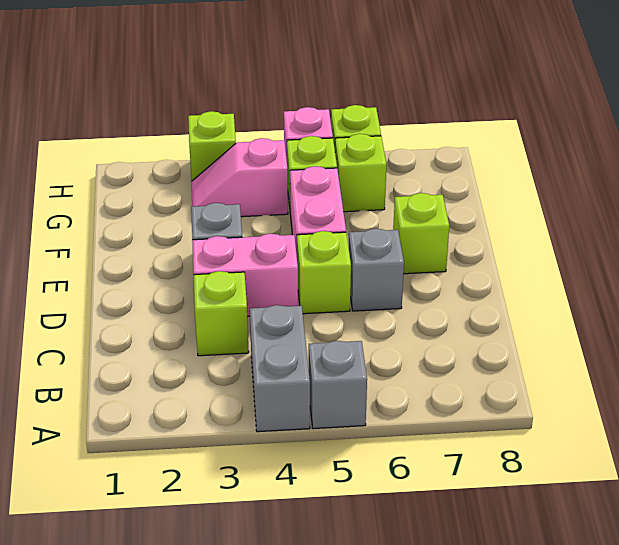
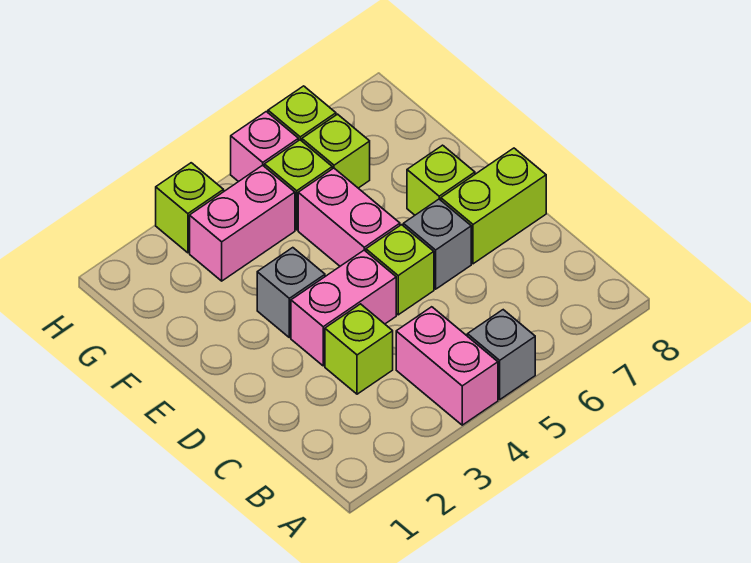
grey 1x2 brick [250,305,310,432] -> pink 1x2 brick [396,307,498,425]
none -> lime 1x2 brick [441,148,546,264]
pink 1x2 slope [192,138,288,217] -> pink 1x2 brick [190,165,295,281]

